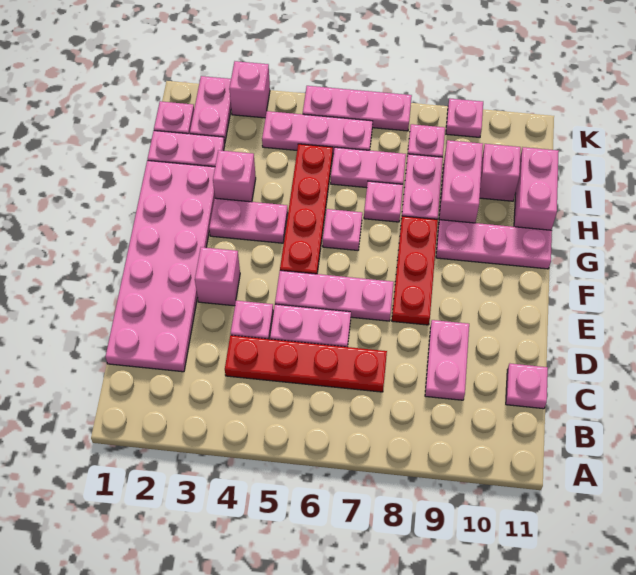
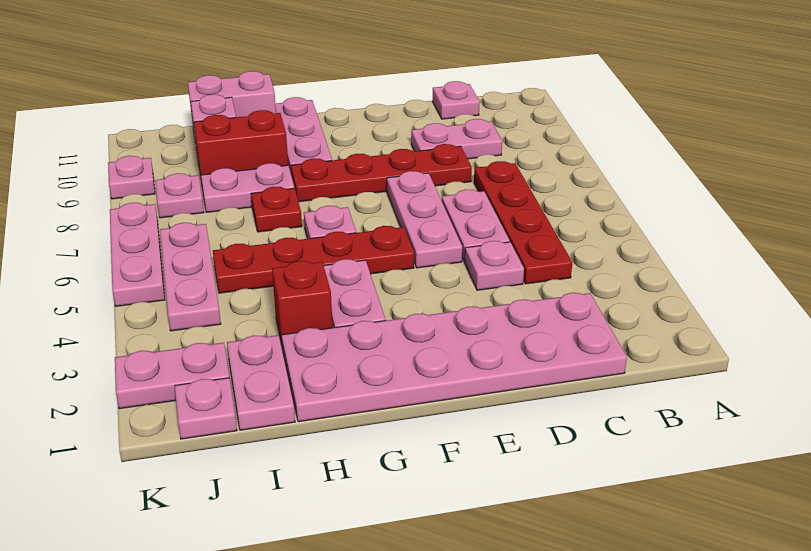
pink 1x1 brick [195,247,240,306] -> none
red 1x3 plate [392,216,438,325] -> red 1x4 plate [291,144,472,202]
pink 1x1 brick [213,150,256,202] -> red 1x1 brick [272,261,333,348]
pink 1x1 plate [364,181,403,222] -> red 1x1 plate [251,187,302,232]
pink 1x2 brick [439,140,483,223] -> red 1x2 brick [194,110,288,182]
pink 1x2 plate [331,147,406,188] -> none
pink 1x1 brick [229,61,270,118] -> none

